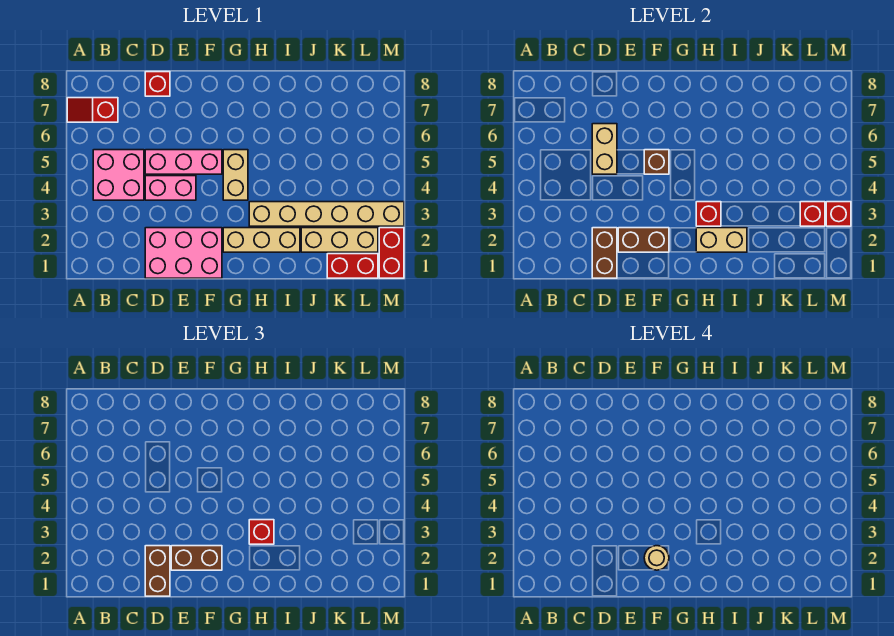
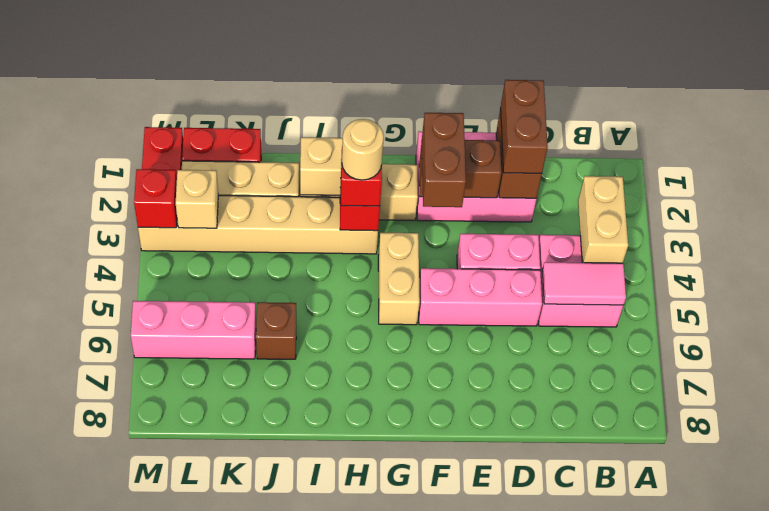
red 1x2 slope [67,98,118,122] -> none
none -> pink 1x2 tile [542,262,626,305]
tan 1x2 brick [592,124,617,174] -> tan 1x2 brick moved to [578,176,628,263]
red 1x1 brick [145,72,170,96] -> none
brown 1x2 brick [171,546,222,570] -> brown 1x2 brick turned to [422,113,466,207]
tan 1x1 round brick [644,546,669,570] -> tan 1x1 round brick moved to [342,119,384,180]
brown 1x1 brick [644,150,669,174] -> brown 1x1 brick moved to [256,302,296,359]
none -> pink 1x3 brick [131,301,256,359]
red 1x1 brick [800,202,825,226] -> tan 1x1 brick [176,170,218,228]

